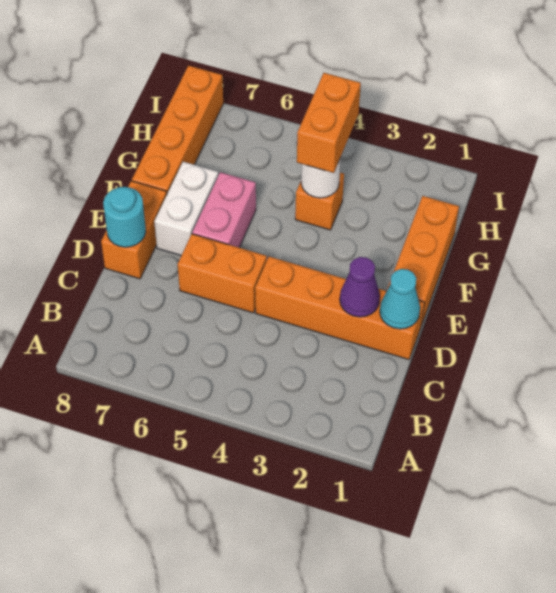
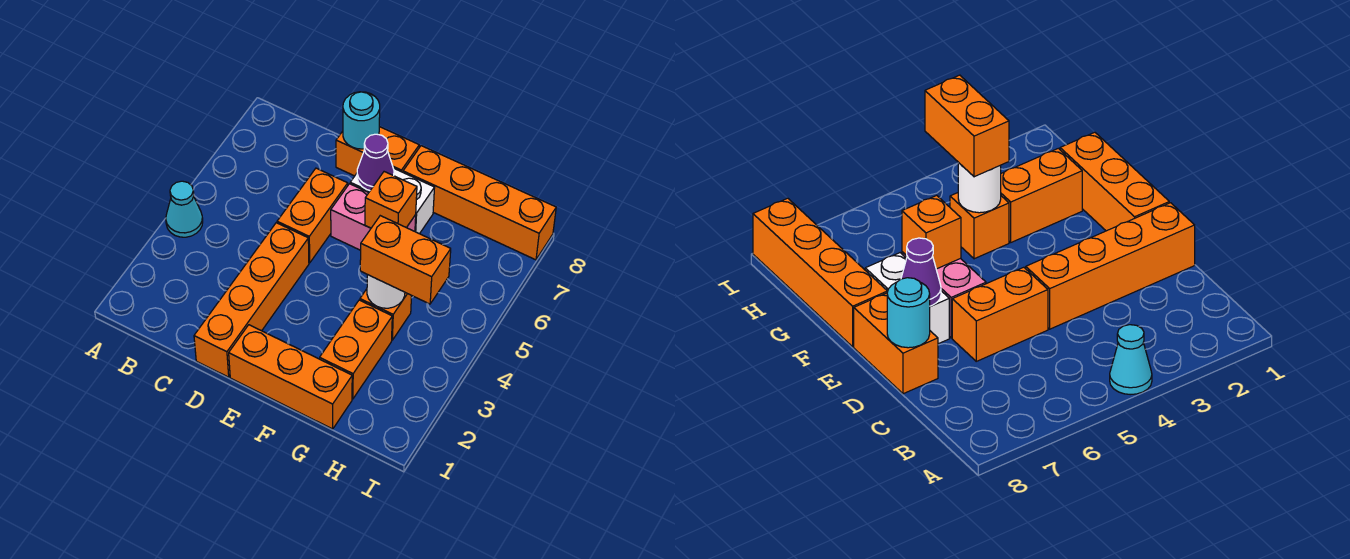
cyan 1x1 cone [380,269,420,329] -> cyan 1x1 cone moved to [166,181,203,237]
purple 1x1 cone [340,257,380,317] -> purple 1x1 cone moved to [357,134,394,190]
none -> orange 1x1 brick [365,172,417,228]
none -> orange 1x2 brick [320,300,392,399]

